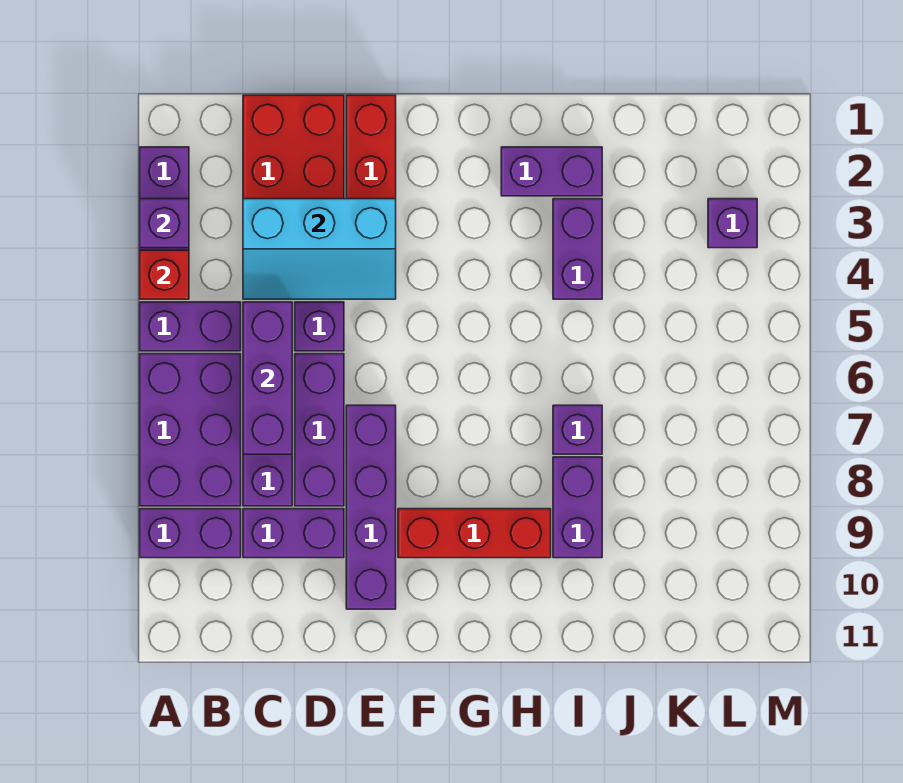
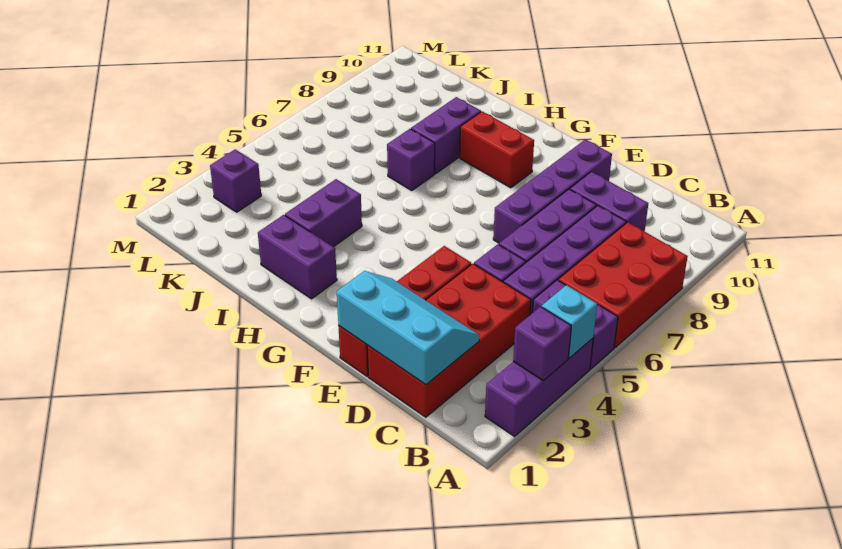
red 1x1 brick [140,250,189,299] -> cyan 1x1 brick [542,285,597,358]
purple 2x3 brick [140,354,241,506] -> red 2x3 brick [558,222,688,348]
purple 1x2 brick [140,509,241,558] -> none
cyan 2x3 slope [243,199,396,299] -> cyan 2x3 slope moved to [337,271,479,385]
purple 1x3 brick [243,302,292,454] -> none
red 1x3 brick [398,509,551,558] -> red 1x2 brick [460,111,534,188]

